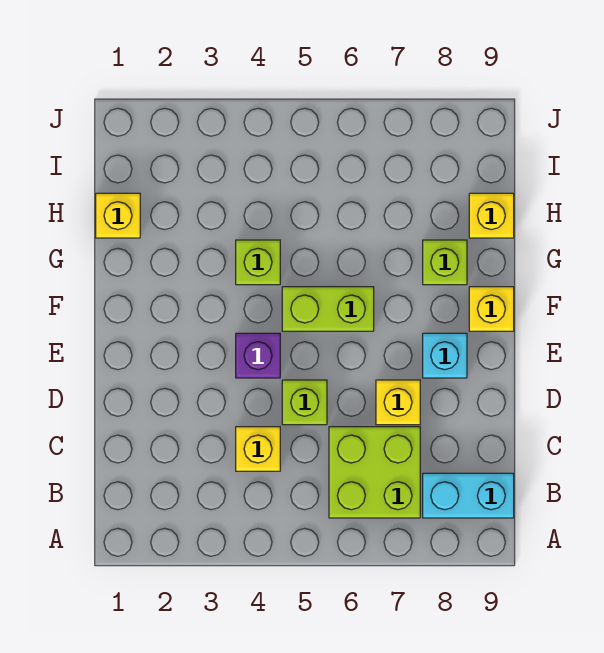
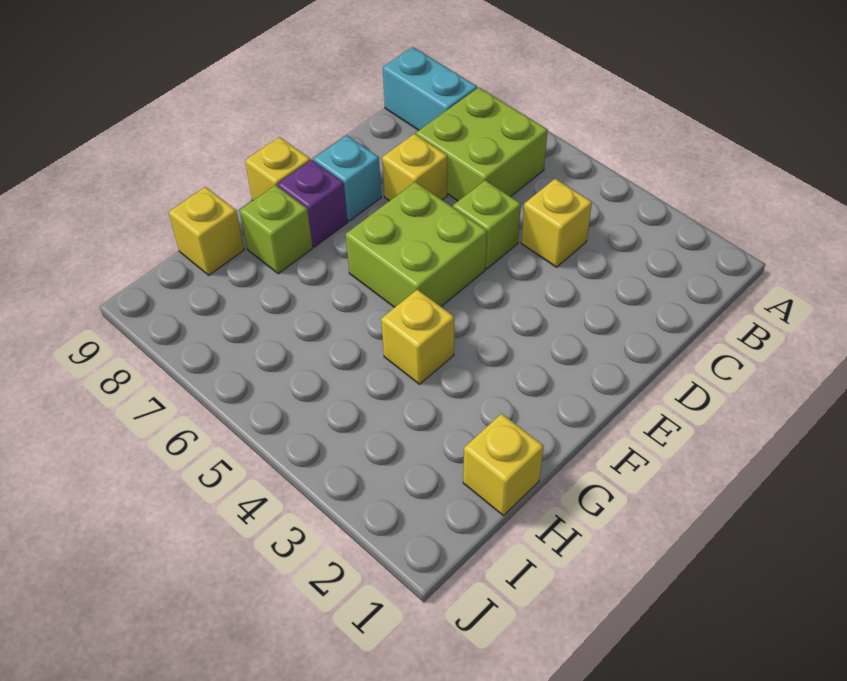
purple 1x1 brick [236,333,280,378] -> purple 1x1 brick moved to [277,160,348,247]
lime 1x2 brick [282,287,374,331] -> lime 2x2 brick [346,182,487,307]
lime 1x1 brick [236,240,280,285] -> yellow 1x1 brick [381,289,454,384]

